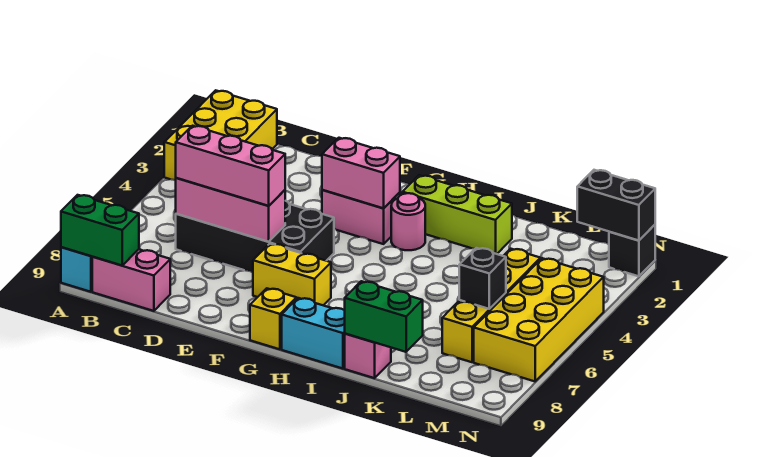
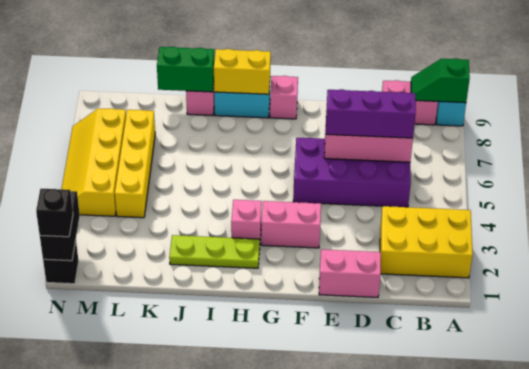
yellow 2x3 brick [164,90,277,180] -> yellow 2x3 brick turned to [380,206,473,278]
green 1x2 brick [61,195,139,265] -> green 1x2 slope [411,58,470,103]
black 2x4 brick [176,201,334,272] -> purple 2x4 brick [293,138,411,207]
pink 1x3 brick [176,126,285,206] -> purple 1x3 brick [326,89,416,138]
pink 1x2 brick [322,138,400,208] -> pink 1x2 brick moved to [319,249,381,297]
yellow 1x2 brick [253,244,331,305] -> yellow 1x2 brick moved to [214,49,271,94]
yellow 1x1 brick [250,288,297,349] -> pink 1x1 brick [270,76,298,119]
lime 1x3 brick [402,175,512,254] -> lime 1x3 plate [169,235,260,268]
pink 1x1 round brick [391,193,425,250] -> pink 1x1 brick [231,200,262,239]
black 1x1 brick [459,248,506,309] -> black 1x1 brick moved to [36,189,73,237]
black 1x2 brick [577,170,655,241] -> black 1x2 brick turned to [40,191,80,261]
yellow 2x4 brick [474,258,604,381] -> yellow 2x4 slope [62,108,126,216]

